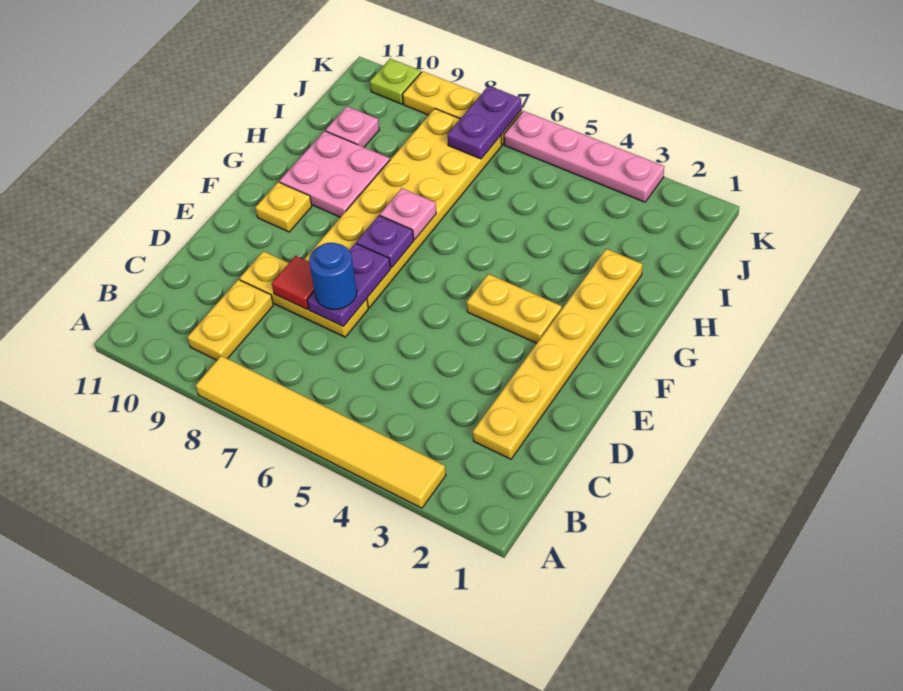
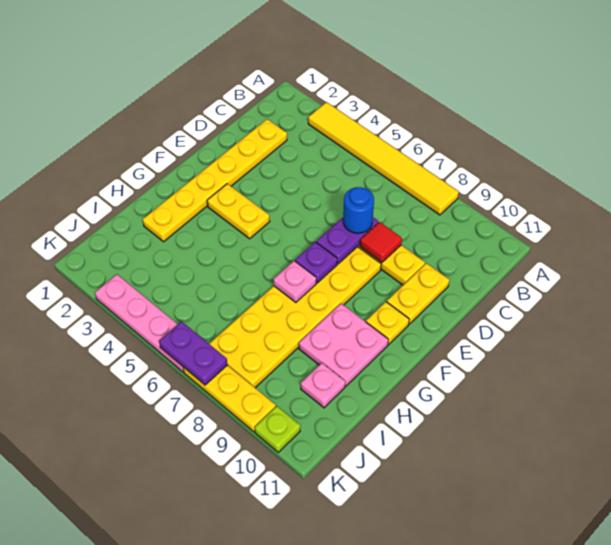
yellow 1x2 plate [187,280,273,360] -> yellow 1x2 plate moved to [387,263,449,324]
purple 1x2 plate [447,86,522,159] -> purple 1x2 plate turned to [159,322,227,385]

